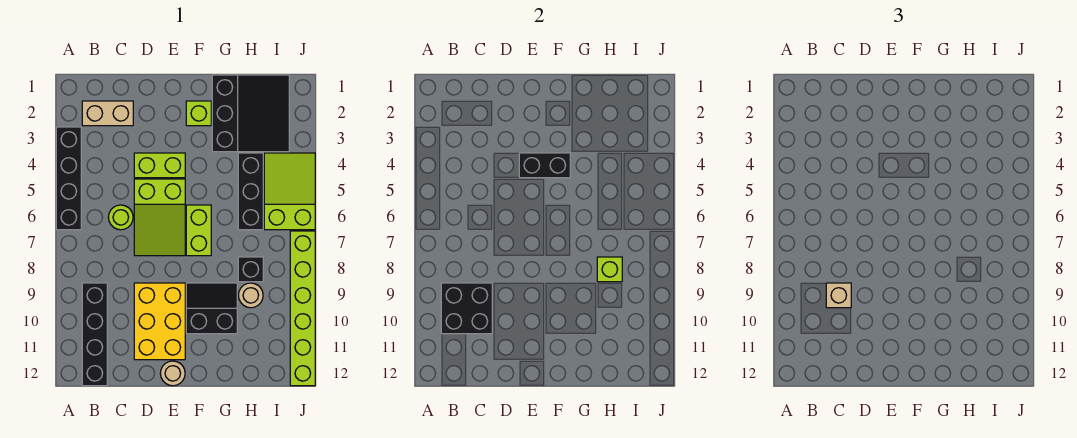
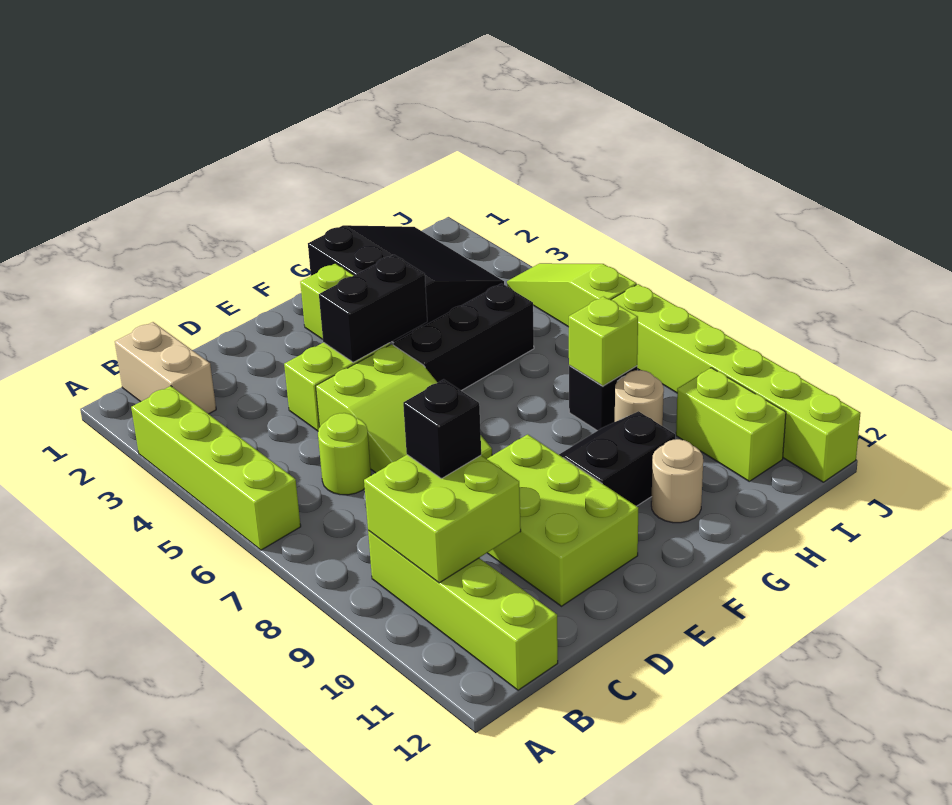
black 1x4 brick [56,127,81,230] -> lime 1x4 brick [131,386,301,550]
tan 1x2 brick [82,101,133,126] -> tan 1x2 brick turned to [115,322,216,414]
black 1x4 brick [82,283,107,386] -> lime 1x4 brick [368,530,558,690]
black 2x2 brick [441,283,492,334] -> lime 2x2 brick [364,455,521,583]
tan 1x1 brick [826,283,851,308] -> black 1x1 brick [403,379,481,479]
yellow 2x3 brick [134,283,185,360] -> lime 2x3 brick [487,434,638,606]
tan 1x1 round brick [160,361,185,386] -> tan 1x1 round brick moved to [651,439,703,523]
lime 1x2 brick [186,205,211,256] -> lime 1x2 brick moved to [676,368,786,481]
black 1x3 brick [238,153,263,230] -> black 1x3 brick turned to [393,283,534,391]
lime 2x3 slope [264,153,315,230] -> lime 1x3 slope [507,263,637,327]

